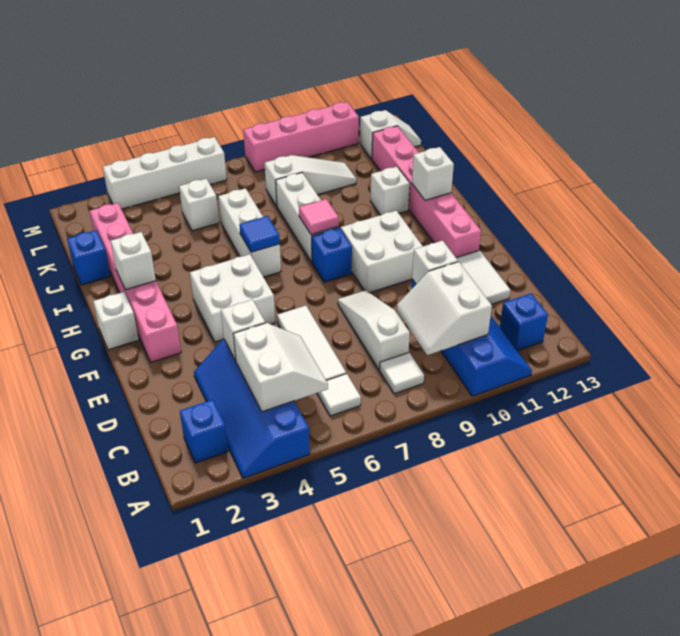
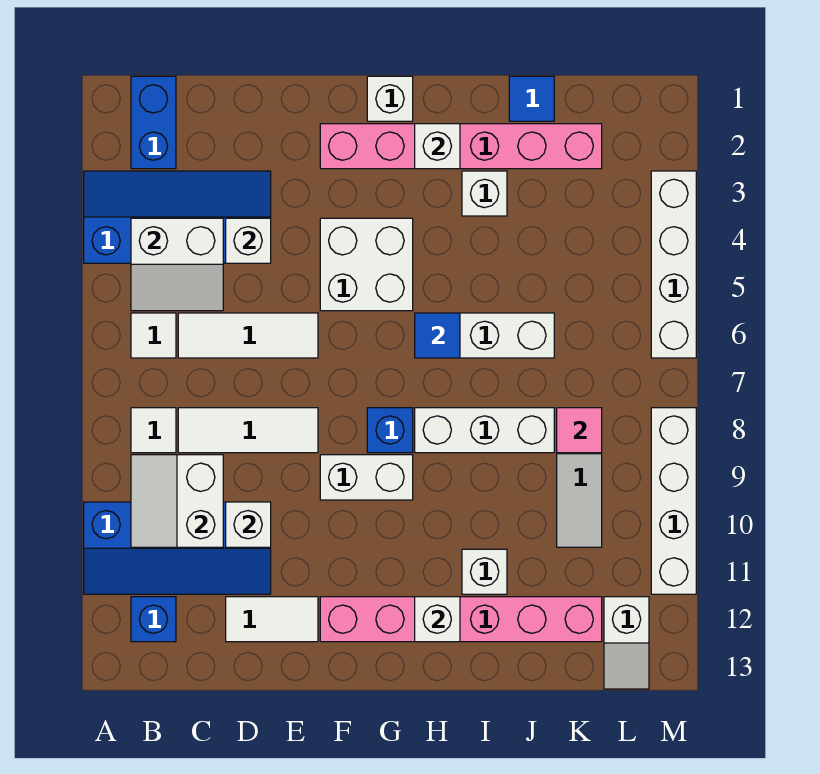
blue 1x1 brick [180,400,228,463] -> blue 1x2 brick [131,76,176,169]
white 2x2 slope [397,262,492,355] -> white 2x2 slope turned to [131,455,223,547]
white 1x3 slope [338,290,410,370] -> white 1x3 tile [178,408,318,453]
white 2x2 brick [341,211,423,293] -> white 1x2 brick [320,455,413,500]
pink 1x1 tile [299,199,339,234] -> pink 1x1 tile moved to [557,408,602,453]
blue 1x1 brick [67,230,110,285] -> blue 1x1 tile [509,76,554,121]
white 1x1 brick [179,179,219,231] -> white 1x1 brick moved to [462,171,507,216]
pink 1x4 brick [243,102,359,172] -> white 1x4 brick [651,408,696,594]

